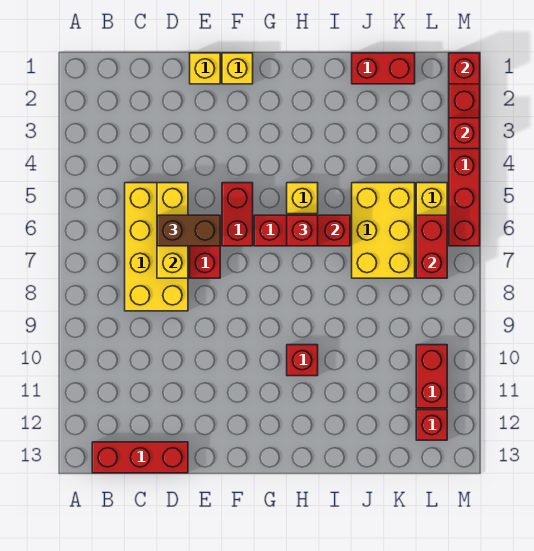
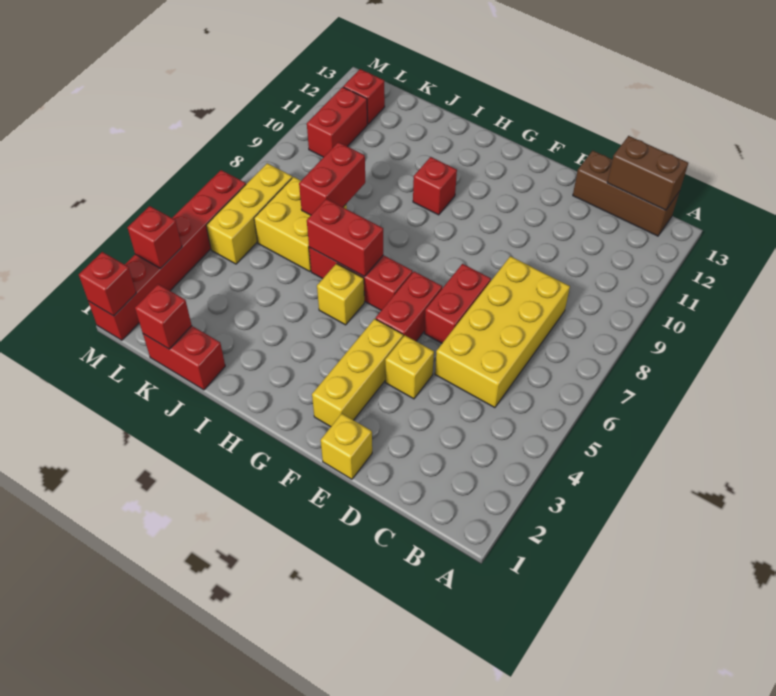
red 1x3 brick [92,442,188,473] -> brown 1x3 brick [573,151,680,236]
yellow 1x3 brick [157,183,188,278] -> yellow 1x3 brick moved to [312,319,403,427]
brown 1x2 brick [157,215,220,246] -> brown 1x2 brick moved to [607,136,688,210]
yellow 1x1 brick [222,53,253,84] -> yellow 1x1 brick moved to [385,336,434,399]
red 1x1 brick [287,215,318,246] -> red 1x1 brick moved to [135,284,192,349]
yellow 2x3 brick [352,183,415,278] -> yellow 2x2 brick [254,177,347,271]
red 1x2 brick [416,215,447,278] -> red 1x2 brick moved to [299,142,365,215]

